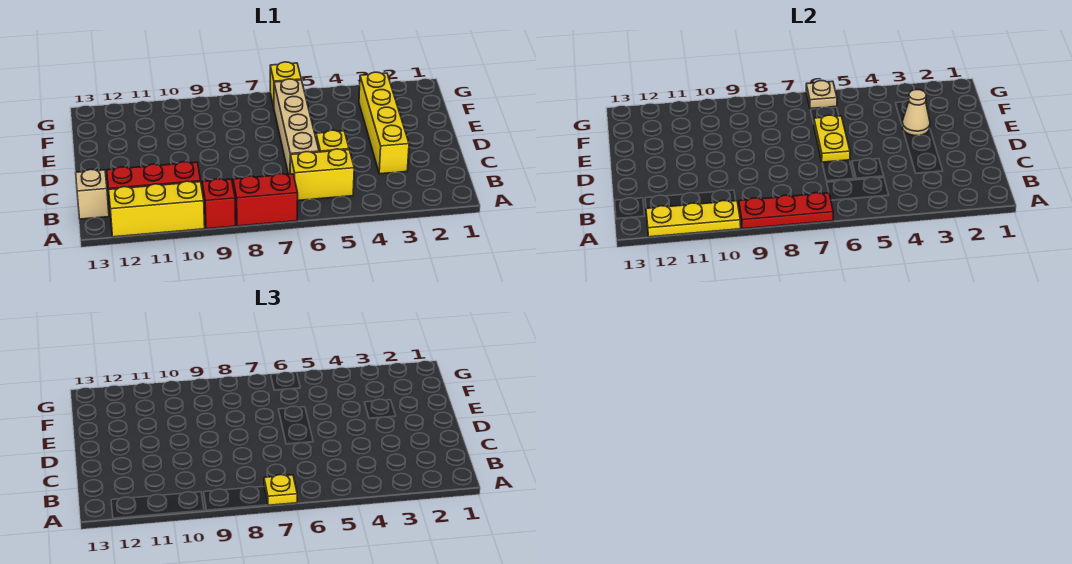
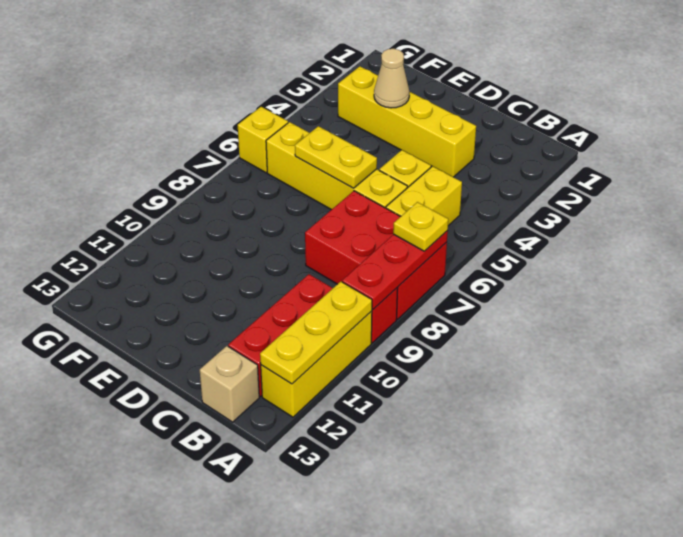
red 1x2 brick [233,174,298,226] -> red 2x3 brick [305,191,447,319]
tan 1x4 brick [274,79,319,174] -> yellow 1x4 brick [266,122,407,210]
tan 1x1 plate [806,81,837,109] -> none

